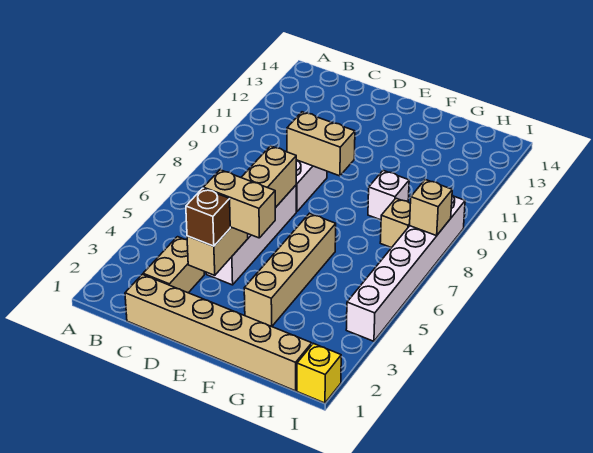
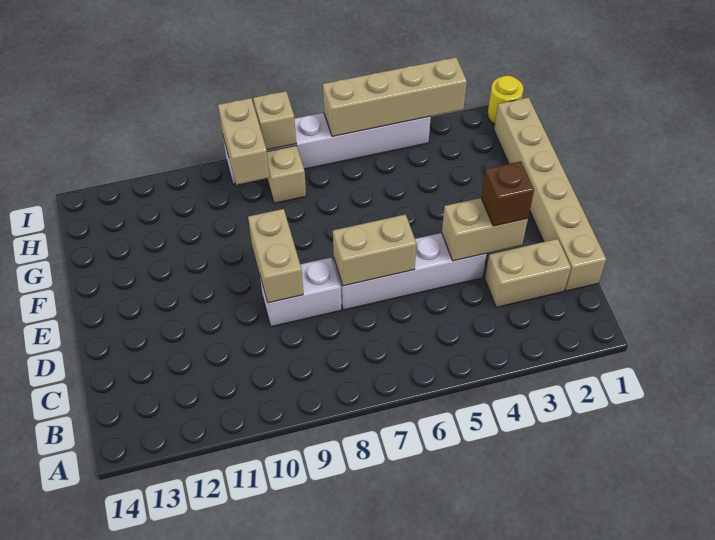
tan 1x2 brick [203,170,275,238] -> tan 1x2 brick moved to [218,98,270,185]
tan 1x4 brick [244,213,336,326] -> tan 1x4 brick moved to [323,57,467,136]
white 1x1 brick [368,170,409,220] -> none
yellow 1x1 brick [297,343,341,403] -> yellow 1x1 round brick [488,76,524,124]

